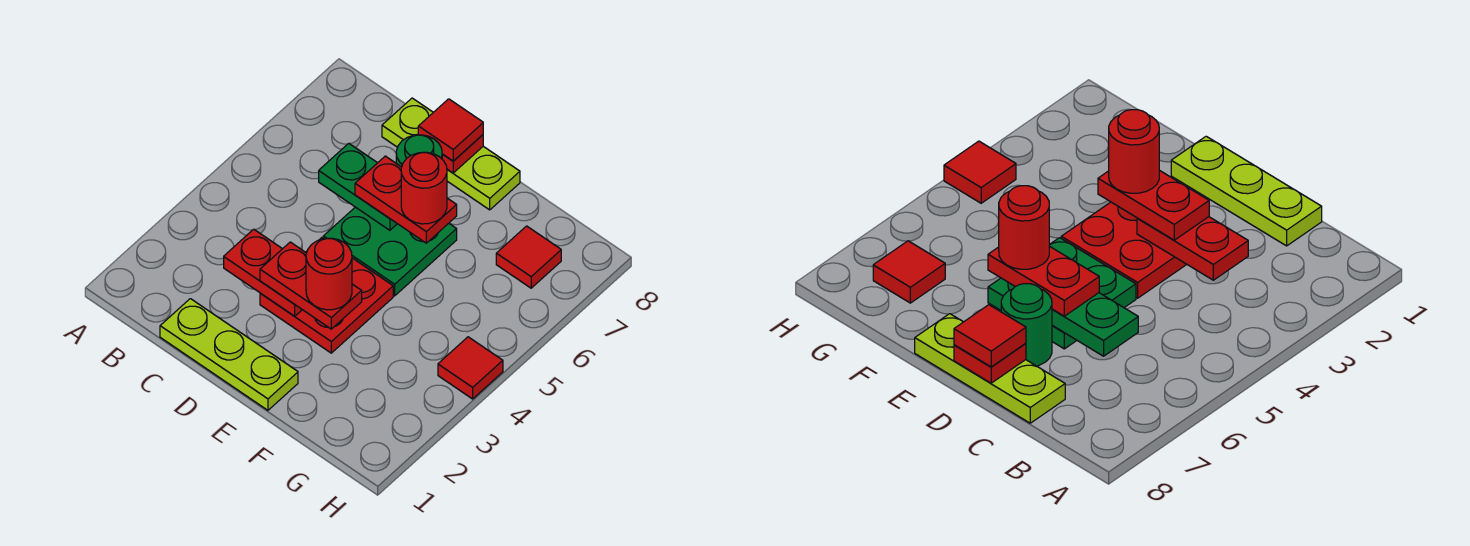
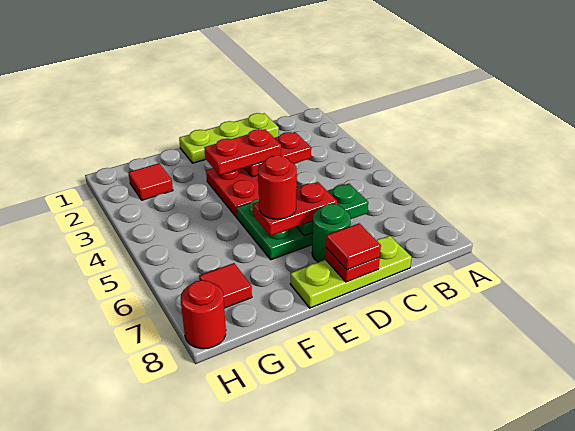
red 1x1 round brick [306,238,352,310] -> red 1x1 round brick moved to [181,280,226,349]
red 1x1 tile [438,337,503,399] -> red 1x1 tile moved to [128,163,173,200]

